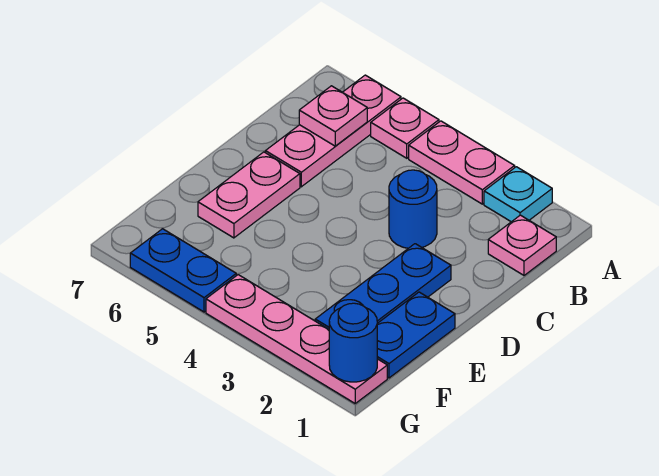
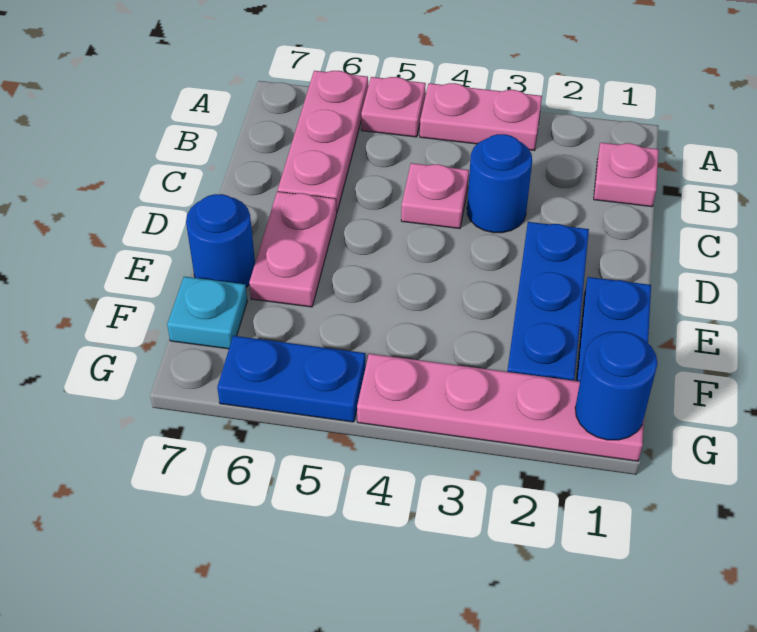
cyan 1x1 plate [484,167,552,222] -> cyan 1x1 plate moved to [167,277,247,349]
pink 1x1 plate [299,86,367,146] -> pink 1x1 plate moved to [401,163,469,229]
none -> blue 1x1 round brick [186,194,255,287]

